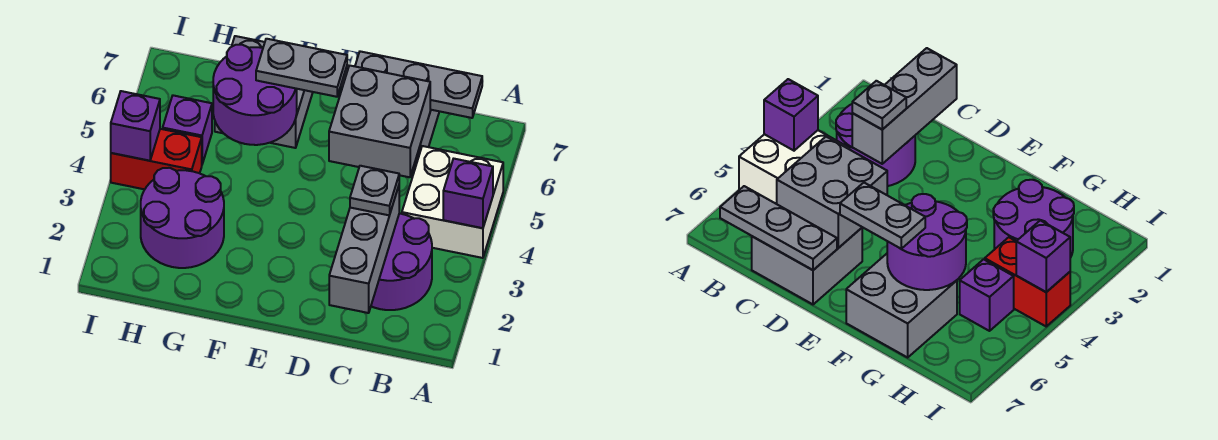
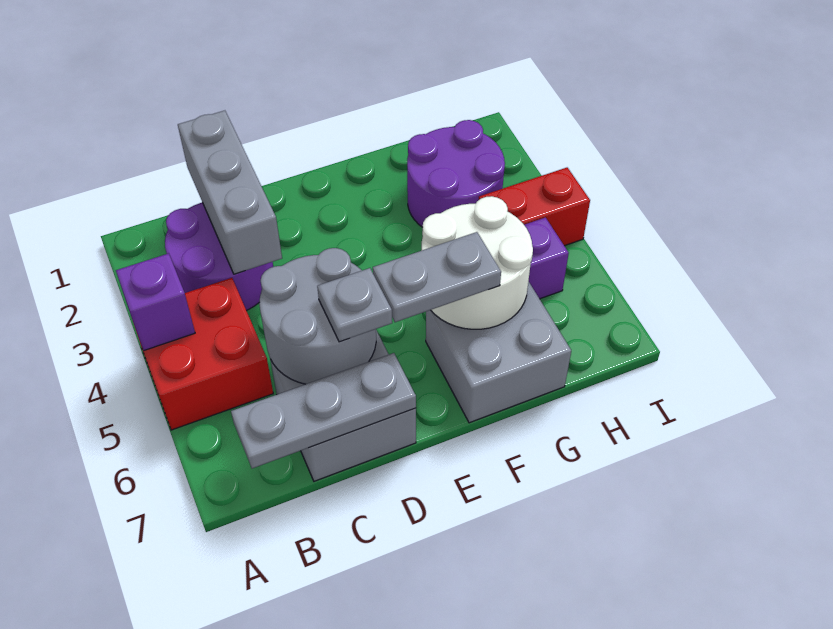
white 2x2 brick [402,146,503,258] -> red 2x2 brick [136,278,273,430]
grey 1x1 plate [350,166,399,215] -> grey 1x1 plate moved to [317,268,392,342]
grey 2x2 brick [329,65,430,177] -> grey 2x2 round brick [259,248,376,384]
purple 2x2 round brick [213,45,297,145] -> white 2x2 round brick [421,196,533,329]
purple 1x1 brick [111,91,160,161] -> none

